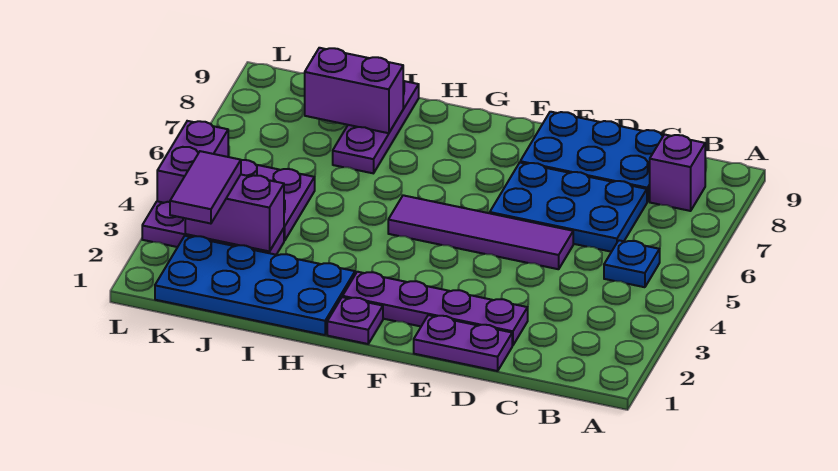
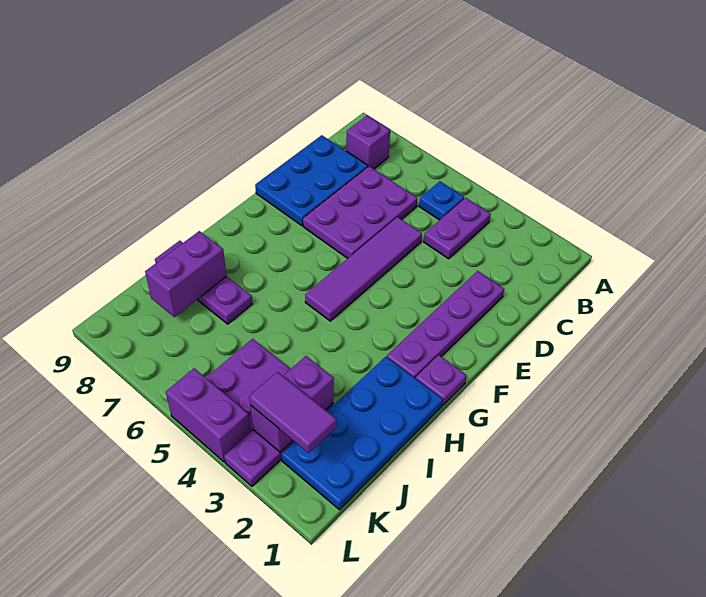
blue 2x3 plate [490,163,647,252] -> purple 2x3 plate [303,166,418,259]
purple 1x2 plate [414,315,512,371] -> purple 1x2 plate moved to [424,198,491,259]

